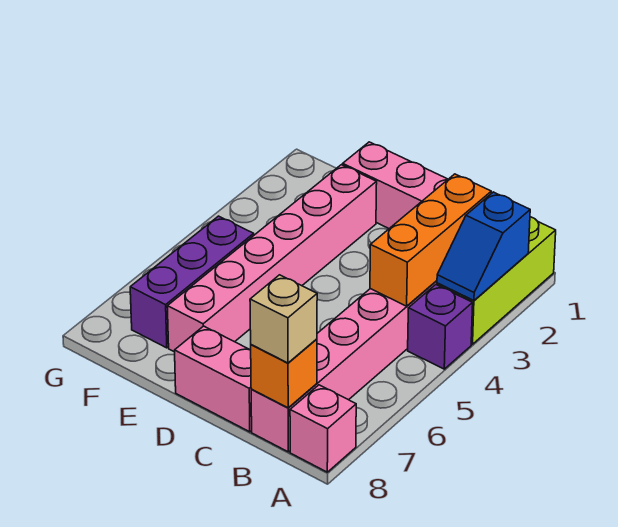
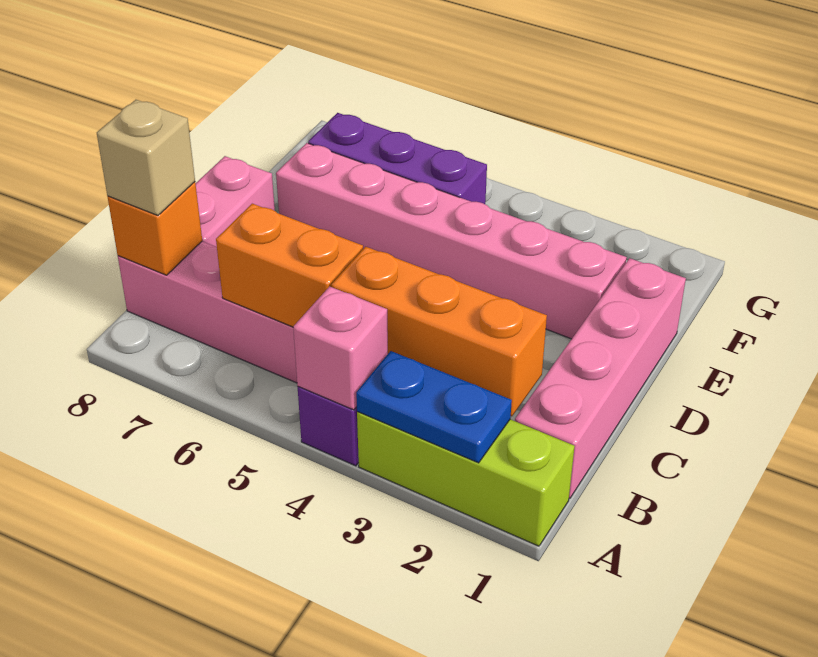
blue 1x2 slope [437,192,530,301] -> blue 1x2 plate [356,351,512,463]
pink 1x1 brick [290,385,356,472] -> pink 1x1 brick moved to [293,286,388,410]
none -> orange 1x2 brick [216,204,363,327]

